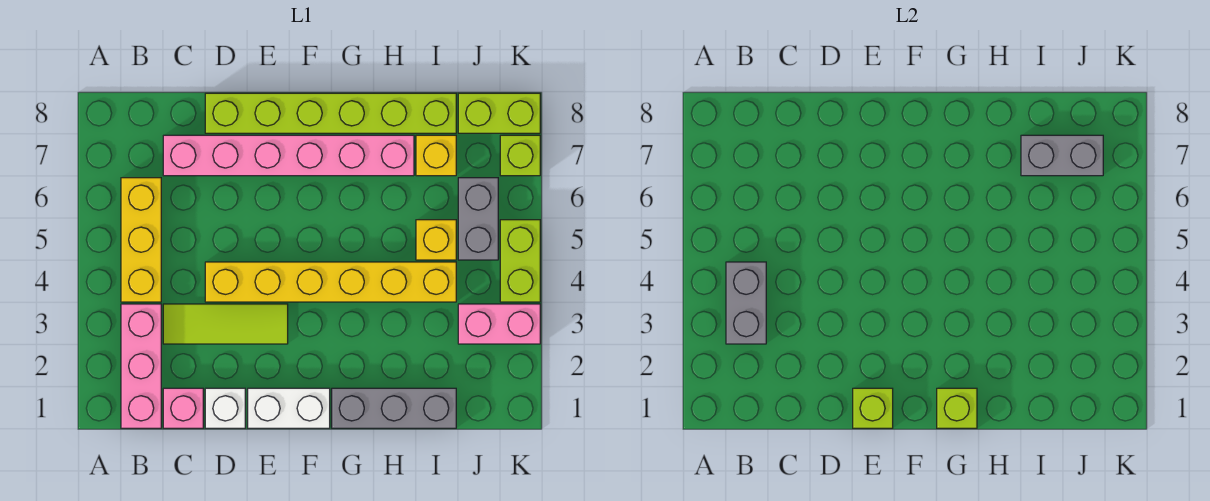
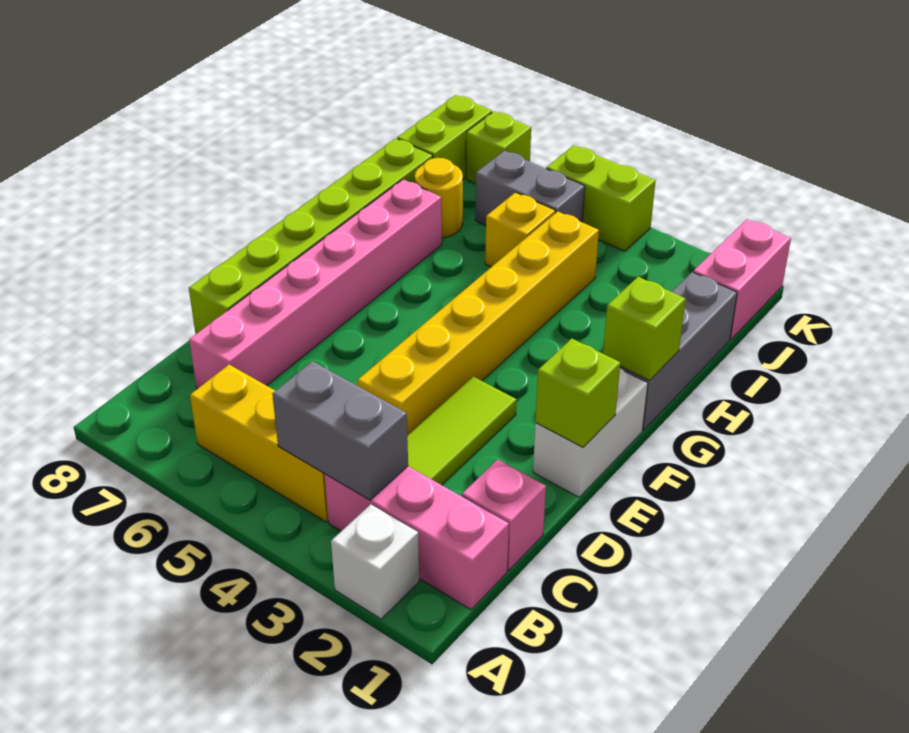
white 1x1 brick [205,388,245,428] -> white 1x1 brick moved to [331,504,419,619]
yellow 1x1 brick [416,135,456,176] -> yellow 1x1 round brick [415,158,463,238]
grey 1x2 brick [1021,135,1103,176] -> none
pink 1x2 brick [458,304,540,344] -> pink 1x2 brick moved to [693,219,791,340]

